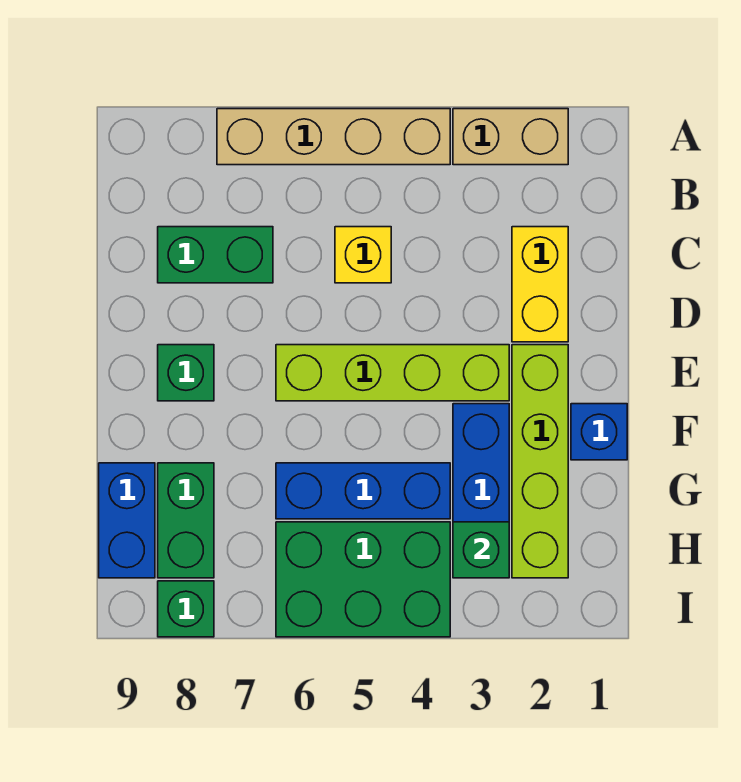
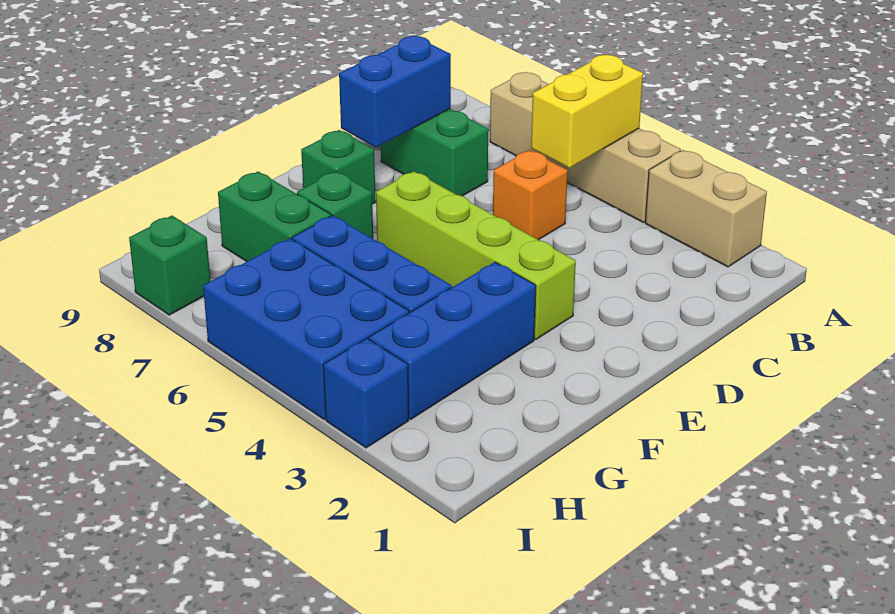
yellow 1x2 brick [512,227,568,342] -> yellow 1x2 brick moved to [531,55,643,168]
yellow 1x1 brick [335,227,391,283] -> orange 1x1 brick [493,150,568,240]
lime 1x4 brick [512,345,568,578] -> none
blue 1x1 brick [571,404,627,460] -> blue 1x1 brick moved to [323,338,409,448]
green 1x2 brick [158,463,214,578] -> green 1x2 brick turned to [218,172,331,261]
blue 1x2 brick [99,463,155,578] -> blue 1x2 brick moved to [339,36,451,147]
green 1x1 brick [453,522,509,578] -> green 1x1 brick moved to [297,171,373,239]
green 2x3 brick [276,522,450,637] -> blue 2x3 brick [203,238,409,420]

